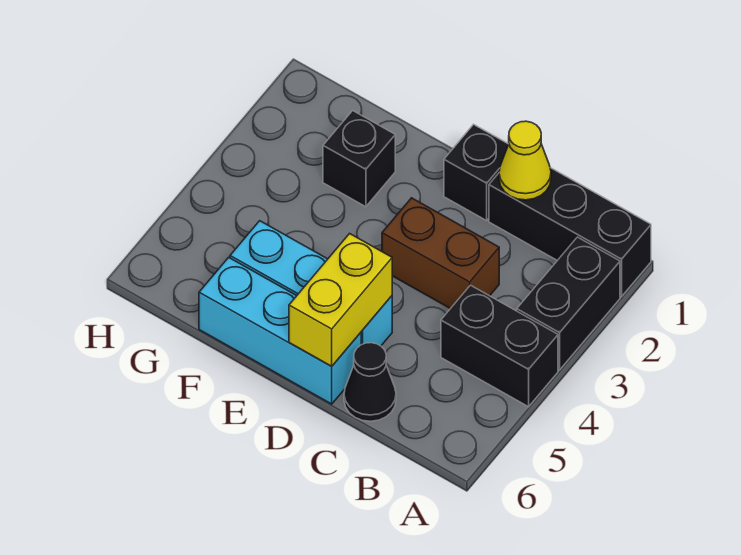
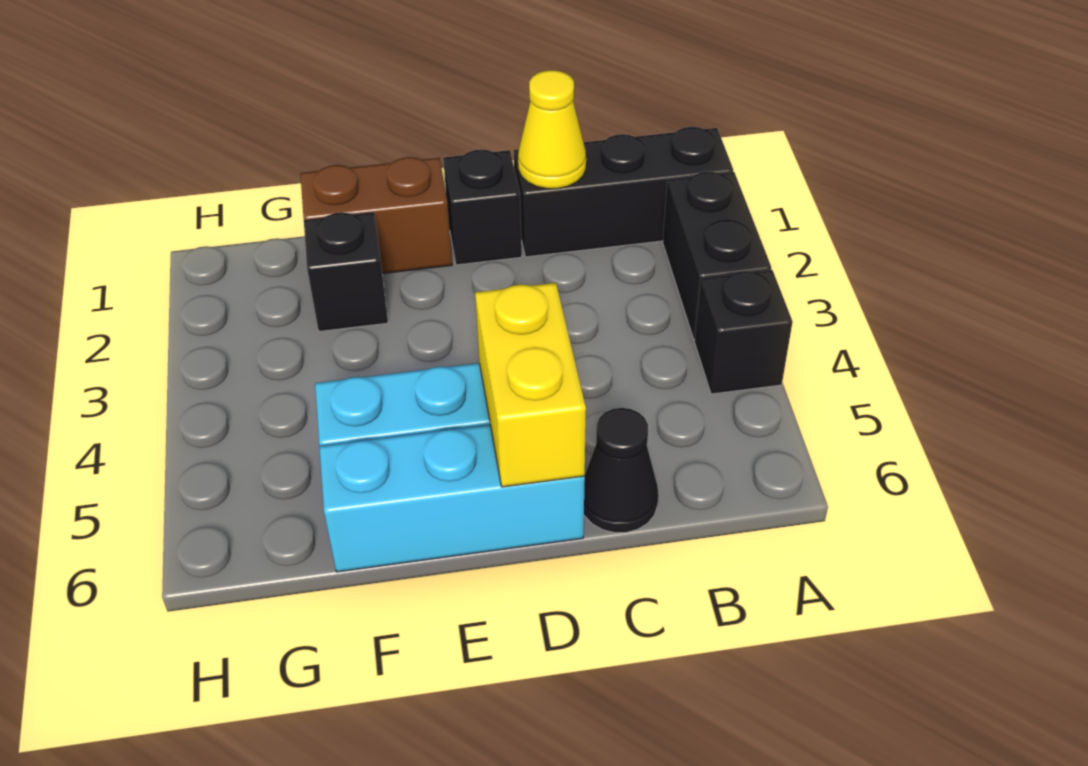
black 1x2 brick [441,285,558,407] -> black 1x1 brick [694,270,793,394]
brown 1x2 brick [382,198,499,309] -> brown 1x2 brick moved to [300,157,452,274]

